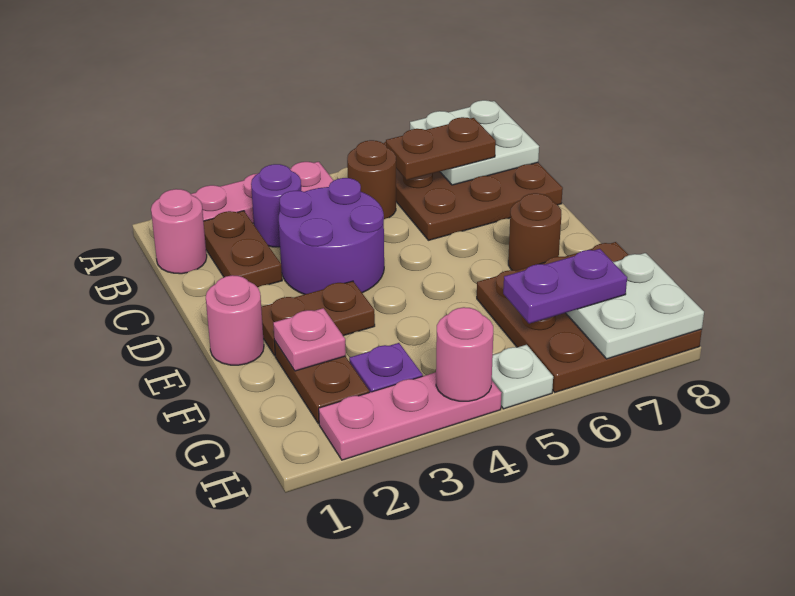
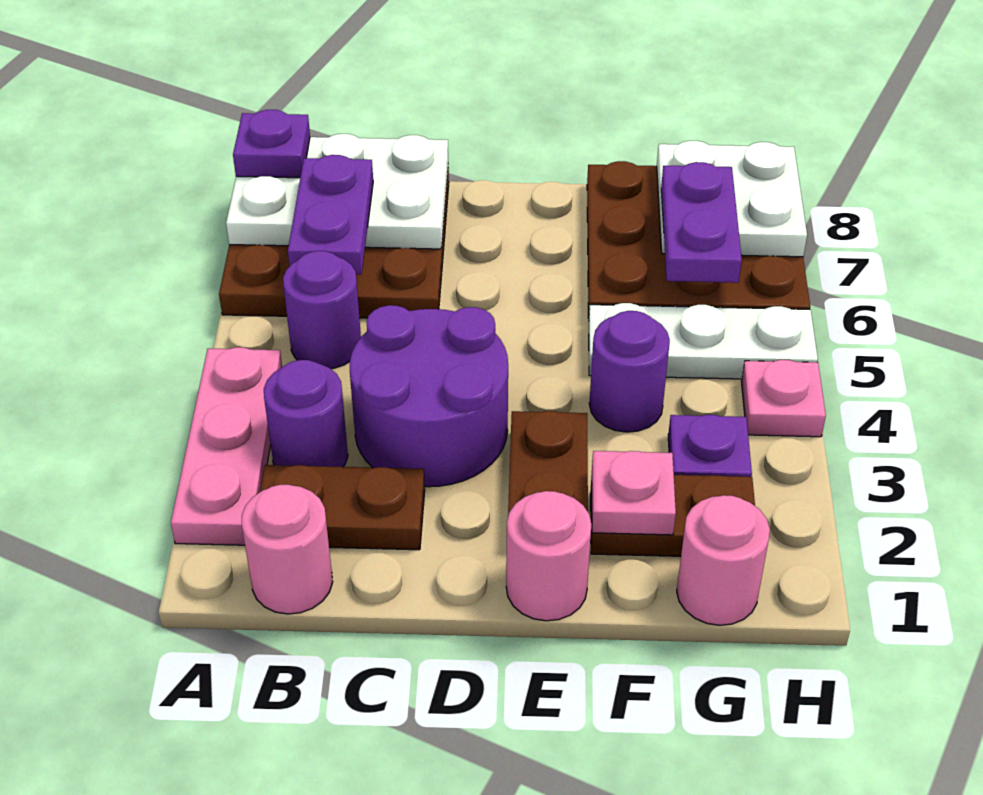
white 2x2 plate [410,100,539,185] -> white 2x3 plate [226,134,448,249]
none -> purple 1x1 plate [233,110,310,178]
brown 1x1 round brick [347,140,396,219] -> purple 1x1 round brick [283,251,361,369]
brown 1x2 plate [386,117,496,180] -> purple 1x2 plate [288,155,373,274]
brown 1x1 round brick [508,193,561,271] -> none
none -> purple 1x1 round brick [589,311,670,432]
pink 1x3 plate [319,372,501,460] -> pink 1x1 plate [741,360,826,437]
pink 1x1 round brick [436,307,493,401] -> pink 1x1 round brick moved to [677,495,770,625]
white 1x1 plate [492,345,553,409] -> white 1x3 plate [589,303,818,379]

